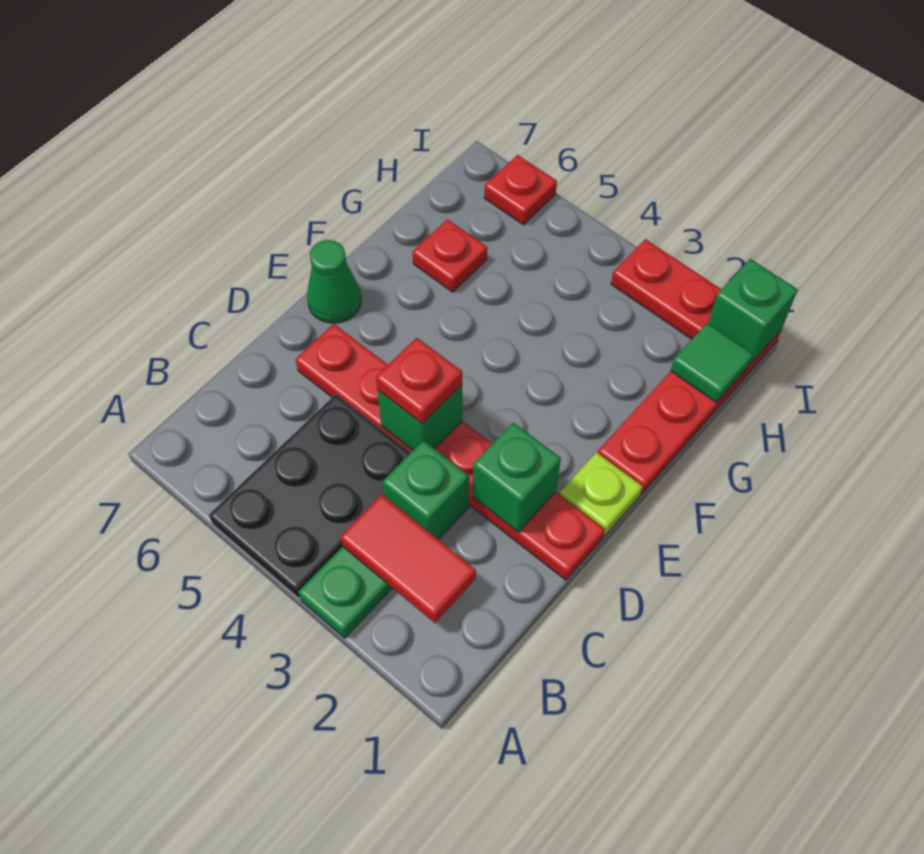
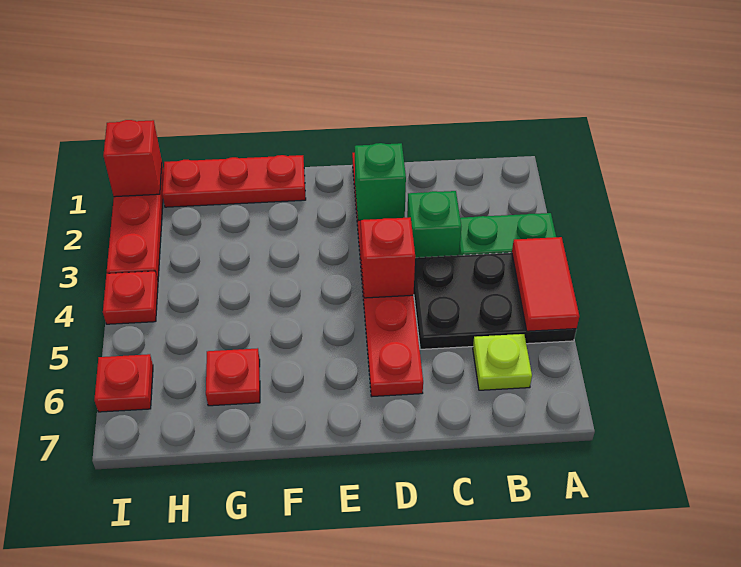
red 1x2 tile [340,495,476,623] -> red 1x2 tile moved to [512,237,579,331]
green 1x1 brick [377,385,462,450] -> red 1x1 brick [361,218,415,298]
red 1x1 plate [376,338,462,424] -> red 1x1 plate moved to [103,271,158,324]
lime 1x1 plate [560,452,643,536] -> lime 1x1 plate moved to [473,334,532,390]
green 1x1 cone [307,240,361,323] -> none
green 1x1 tile [671,323,753,403] -> none
green 1x1 brick [708,259,798,364] -> red 1x1 brick [103,120,162,197]

